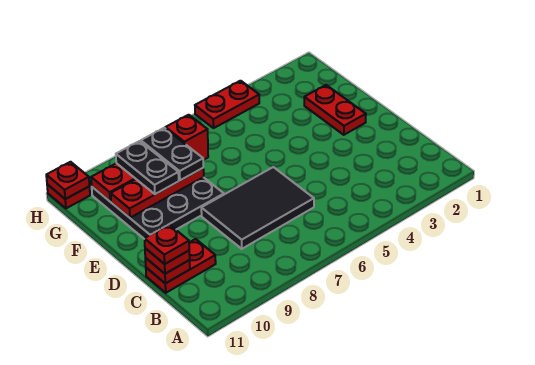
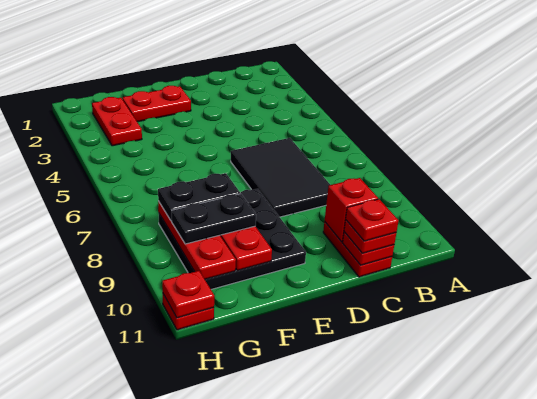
red 1x1 brick [166,115,208,160] -> red 1x1 brick moved to [325,178,378,242]
red 1x2 plate [195,81,259,128] -> red 1x2 plate moved to [92,97,142,146]

